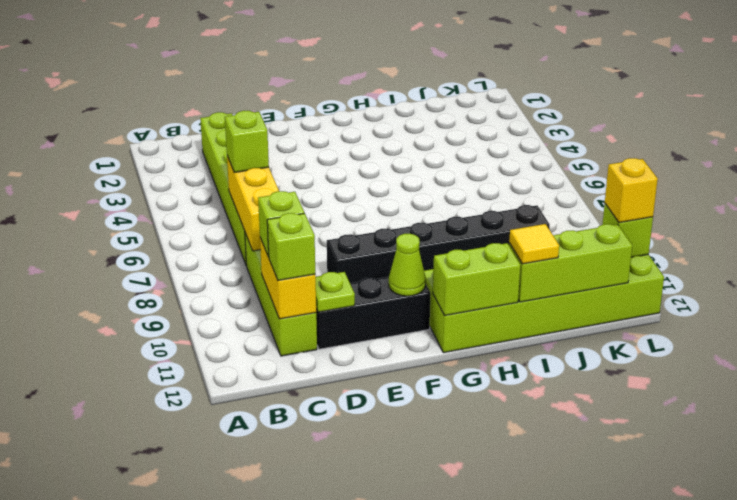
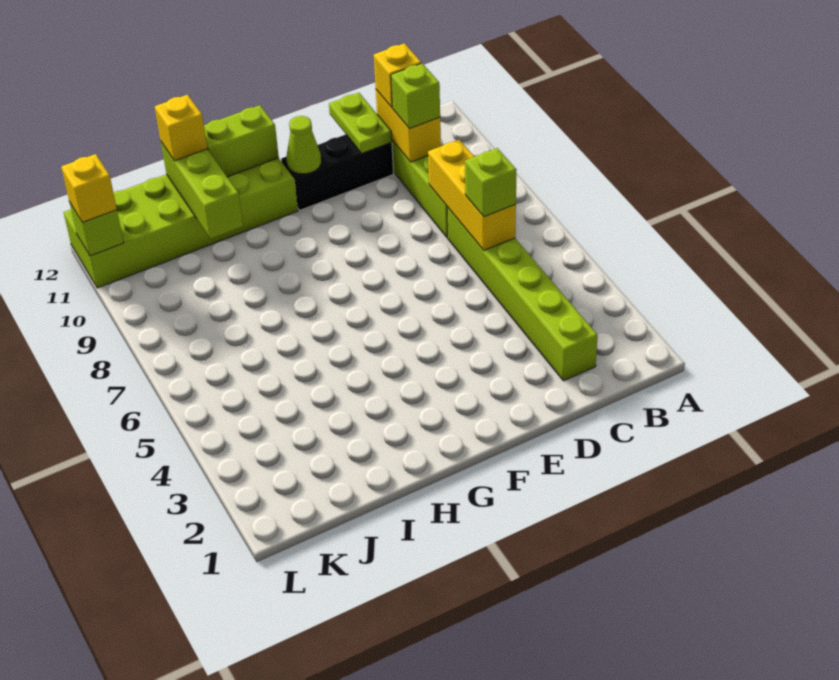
lime 1x1 brick [267,213,315,280] -> yellow 1x1 brick [374,43,421,108]
lime 1x1 plate [316,272,355,312] -> lime 1x2 plate [329,93,392,153]
black 1x6 brick [327,205,550,283] -> none
lime 1x3 brick [509,224,632,302] -> lime 1x3 brick turned to [161,142,243,239]
yellow 1x1 tile [509,224,559,264] -> yellow 1x1 brick [155,95,207,161]

